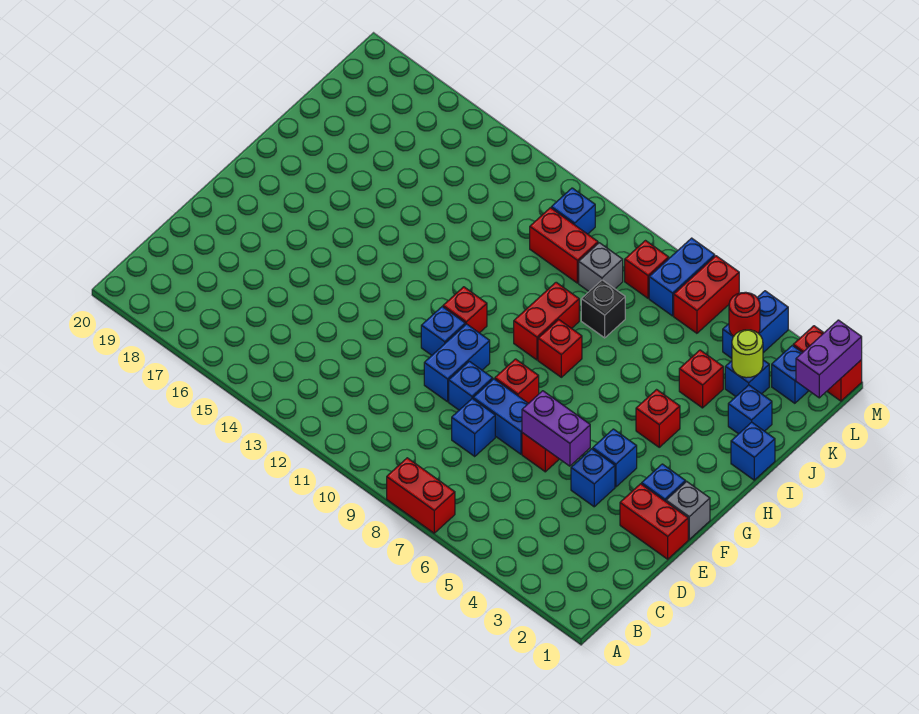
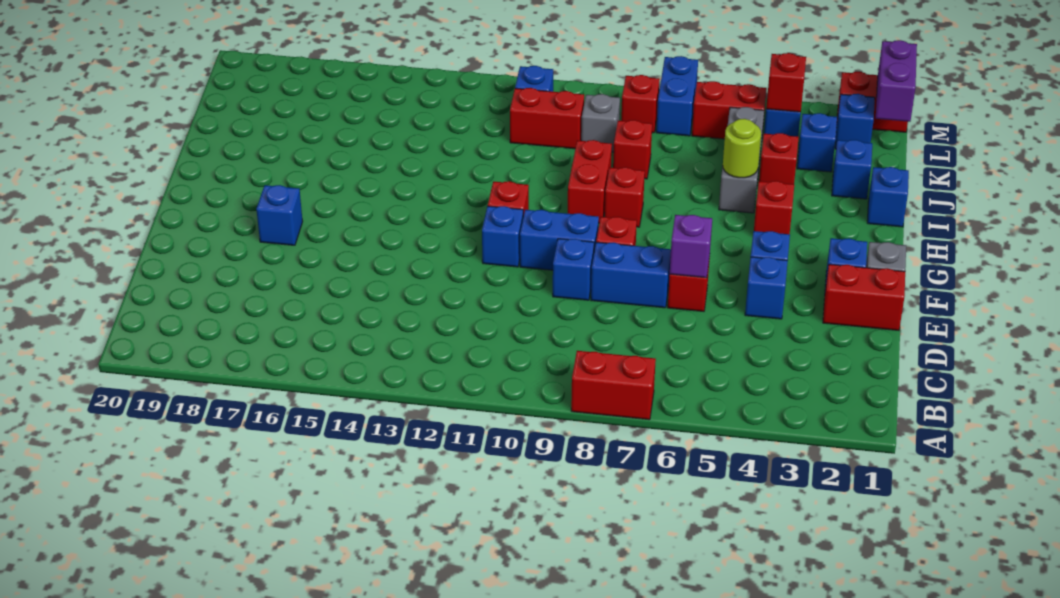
blue 1x1 brick [452,399,495,456] -> blue 1x1 brick moved to [256,185,303,245]
purple 1x2 brick [522,391,590,466] -> purple 1x1 brick [670,215,712,278]
blue 1x2 brick [424,324,490,402] -> blue 1x2 brick turned to [520,210,599,270]
none -> grey 1x3 brick [719,107,764,213]
black 1x1 brick [581,280,625,338] -> red 1x1 brick [613,120,652,179]
lime 1x1 round brick [732,330,763,378] -> lime 1x1 round brick moved to [723,119,761,178]
red 1x1 round brick [729,292,760,336] -> red 1x1 brick [766,53,806,112]
red 1x2 brick [674,256,739,333] -> red 1x2 brick turned to [692,81,767,139]

